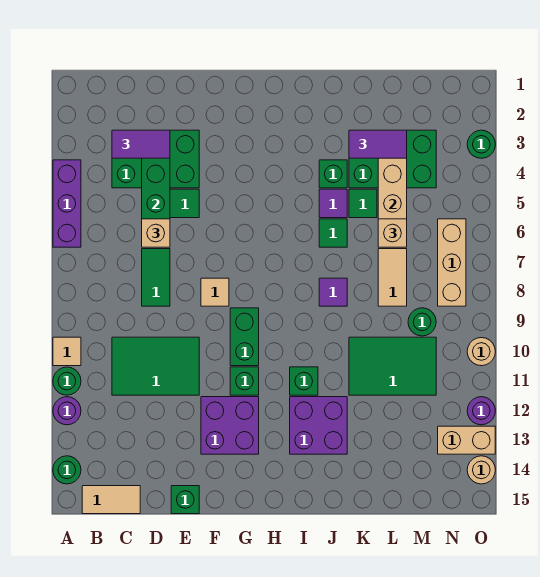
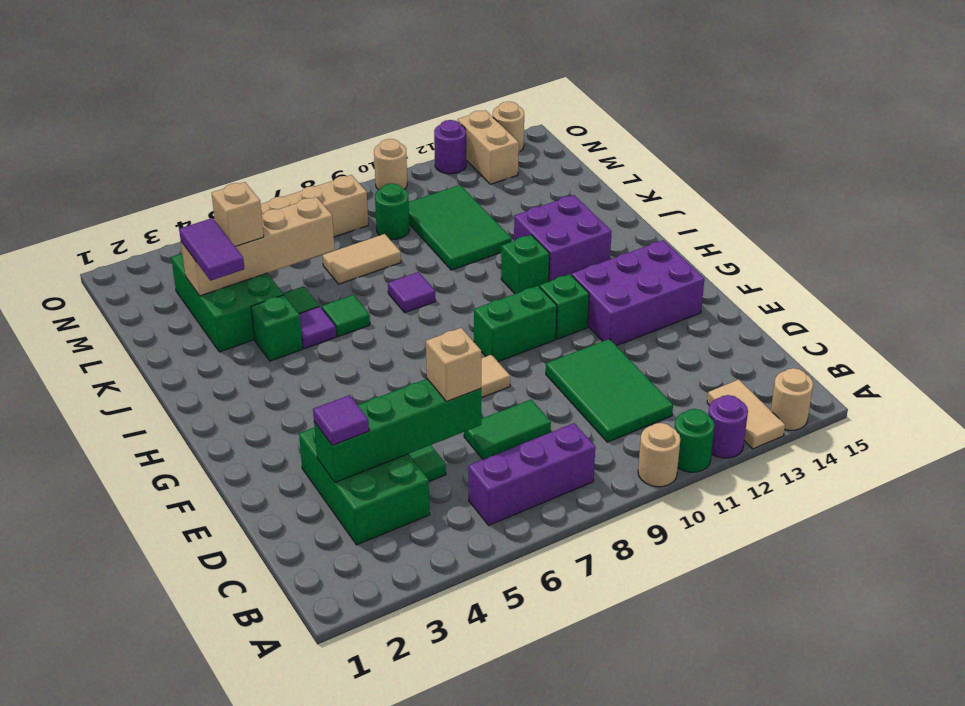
purple 1x3 brick [53,160,81,247] -> purple 1x3 brick moved to [468,423,595,525]
tan 1x1 tile [53,337,81,366] -> tan 1x1 round brick [638,423,680,487]
green 1x1 round brick [53,456,81,484] -> tan 1x1 round brick [771,368,813,430]
tan 1x2 tile [82,486,140,514] -> tan 1x2 tile moved to [707,380,785,449]
purple 1x2 tile [112,130,170,158] -> purple 1x1 tile [313,395,369,445]
green 1x1 brick [171,486,199,514] -> none
purple 2x2 brick [201,397,259,454] -> purple 2x3 brick [572,240,704,346]
tan 1x1 brick [378,219,407,247] -> tan 1x1 brick moved to [212,182,264,247]
green 1x1 round brick [467,130,495,158] -> none

